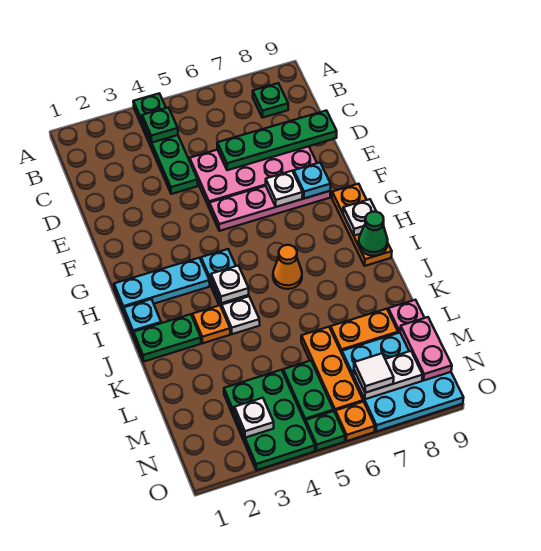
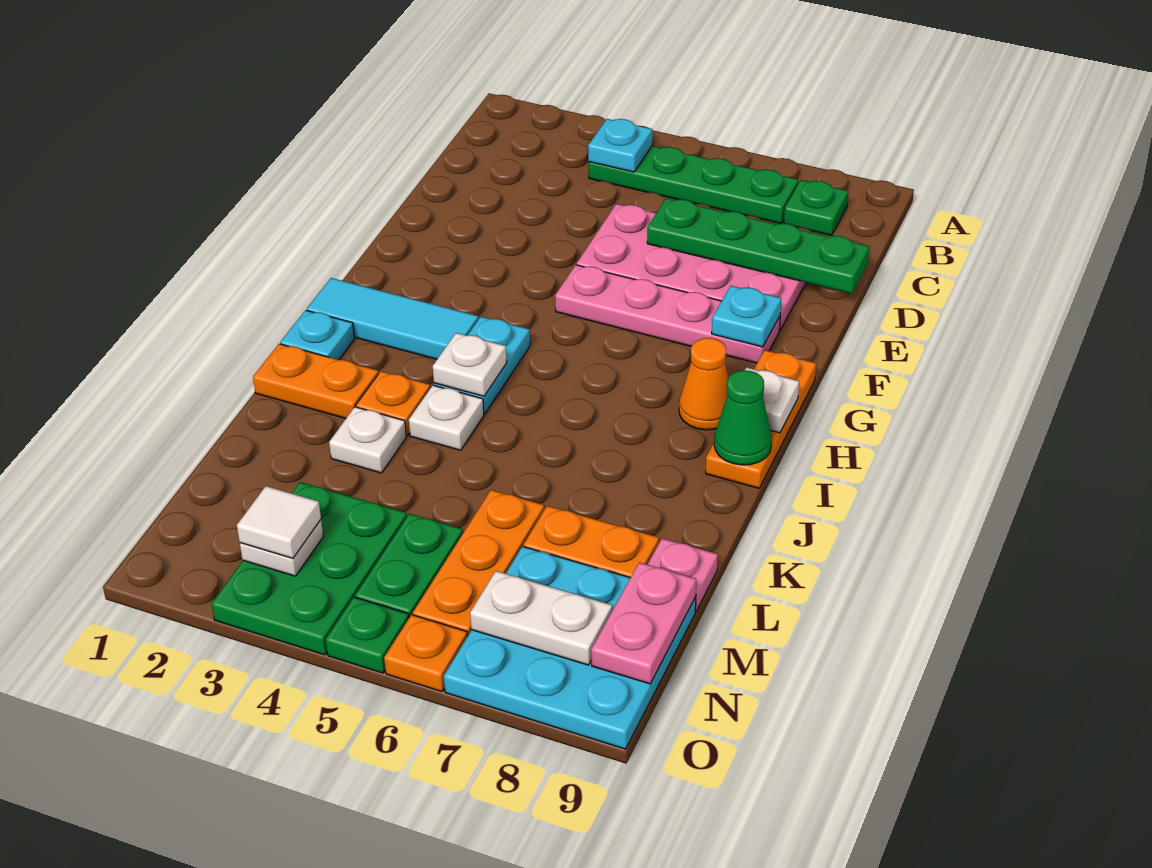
green 1x4 plate [133,93,198,194] -> green 1x4 plate turned to [588,146,798,224]
green 1x1 plate [142,107,178,142] -> cyan 1x1 plate [588,119,652,172]
white 1x1 plate [266,171,303,207] -> white 1x1 plate moved to [329,407,406,473]
cyan 1x3 plate [114,258,210,312] -> cyan 1x3 tile [307,278,478,359]
orange 1x1 cone [273,245,302,289] -> orange 1x1 cone moved to [679,338,729,430]
green 1x2 plate [134,314,201,361] -> orange 1x2 plate [253,344,378,418]
white 1x1 tile [354,353,394,393] -> white 1x1 tile moved to [237,486,321,558]

